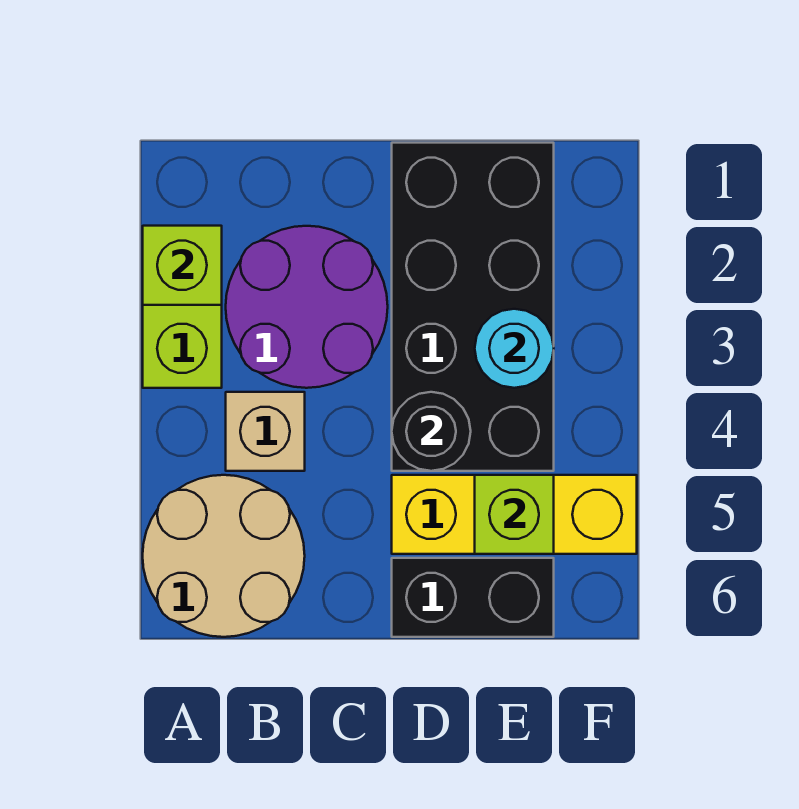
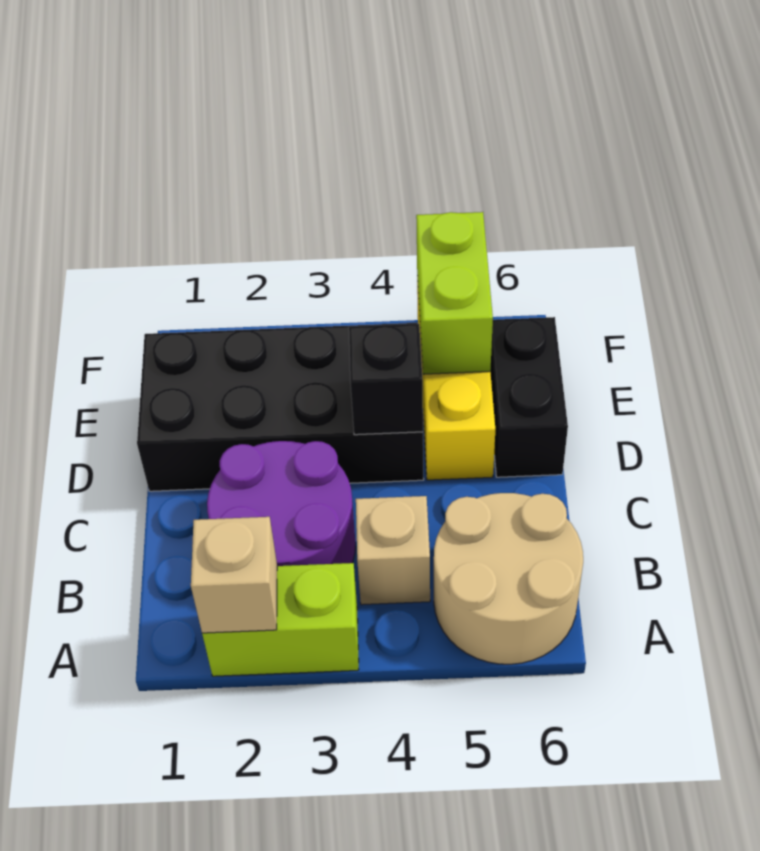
lime 1x1 brick [143,226,222,305] -> tan 1x1 brick [191,517,277,633]
black 1x1 round brick [392,392,471,471] -> black 1x1 brick [349,324,423,435]
cyan 1x1 round brick [475,309,554,388] -> none
lime 1x1 brick [475,475,554,554] -> lime 1x2 brick [416,212,493,374]

